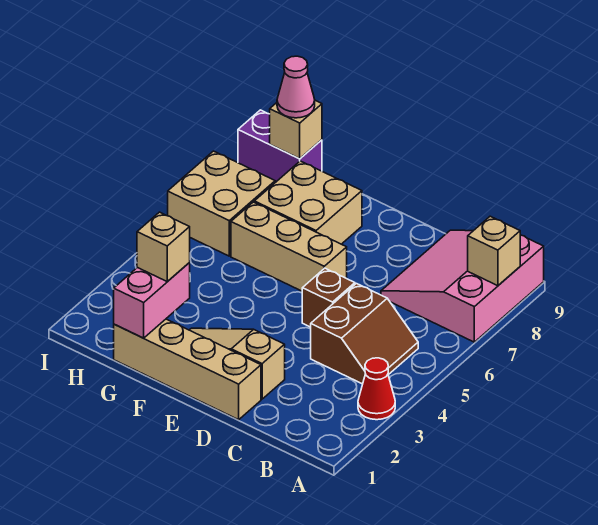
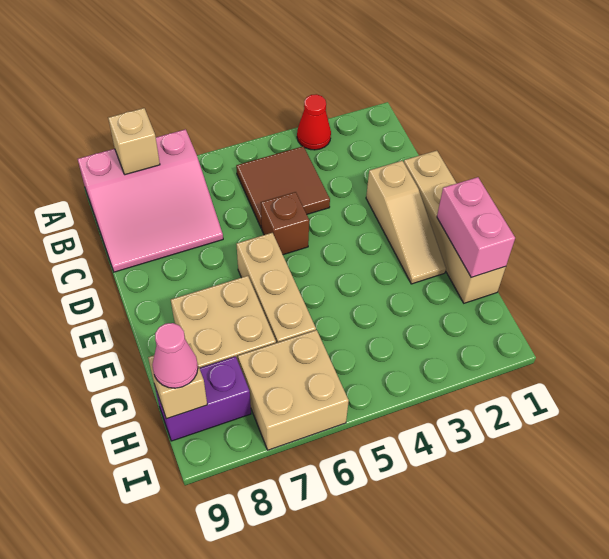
brown 2x2 slope [311,284,418,384] -> brown 2x2 tile [236,146,330,228]
pink 1x2 brick [114,263,190,338] -> pink 1x2 brick turned to [437,177,515,277]
tan 1x1 brick [137,212,190,282] -> none
purple 1x2 brick [238,110,322,182] -> purple 1x2 brick turned to [155,356,251,441]

